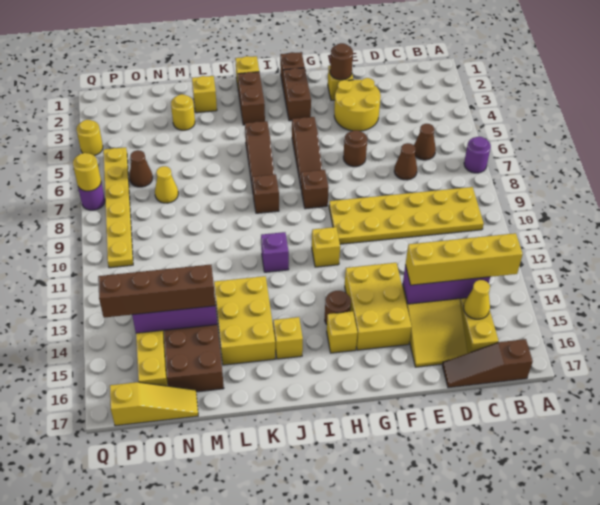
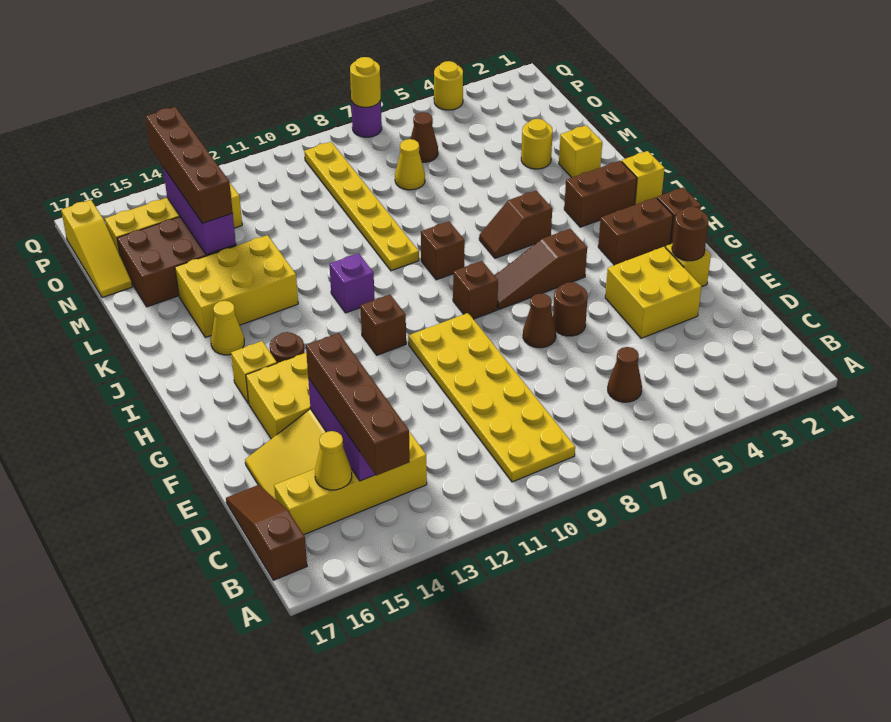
purple 1x1 round brick [464,137,491,173] -> none
yellow 1x4 brick [406,233,523,285] -> brown 1x4 brick [306,333,410,476]
brown 1x1 cone [394,143,417,180] -> brown 1x1 cone moved to [523,294,556,348]
yellow 2x2 round brick [334,78,381,131] -> yellow 2x2 brick [605,247,702,338]
yellow 1x1 brick [312,227,340,267] -> brown 1x1 brick [360,294,406,355]
brown 1x3 slope [245,121,274,190] -> brown 1x2 slope [479,191,552,258]
yellow 1x1 brick [273,317,303,359] -> yellow 1x1 cone [211,301,244,355]
yellow 1x6 plate [103,147,133,268] -> yellow 1x6 plate turned to [304,142,419,271]

